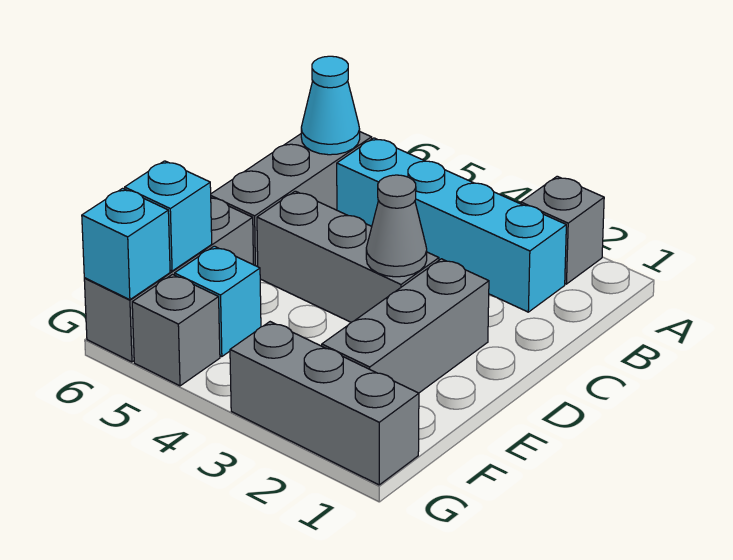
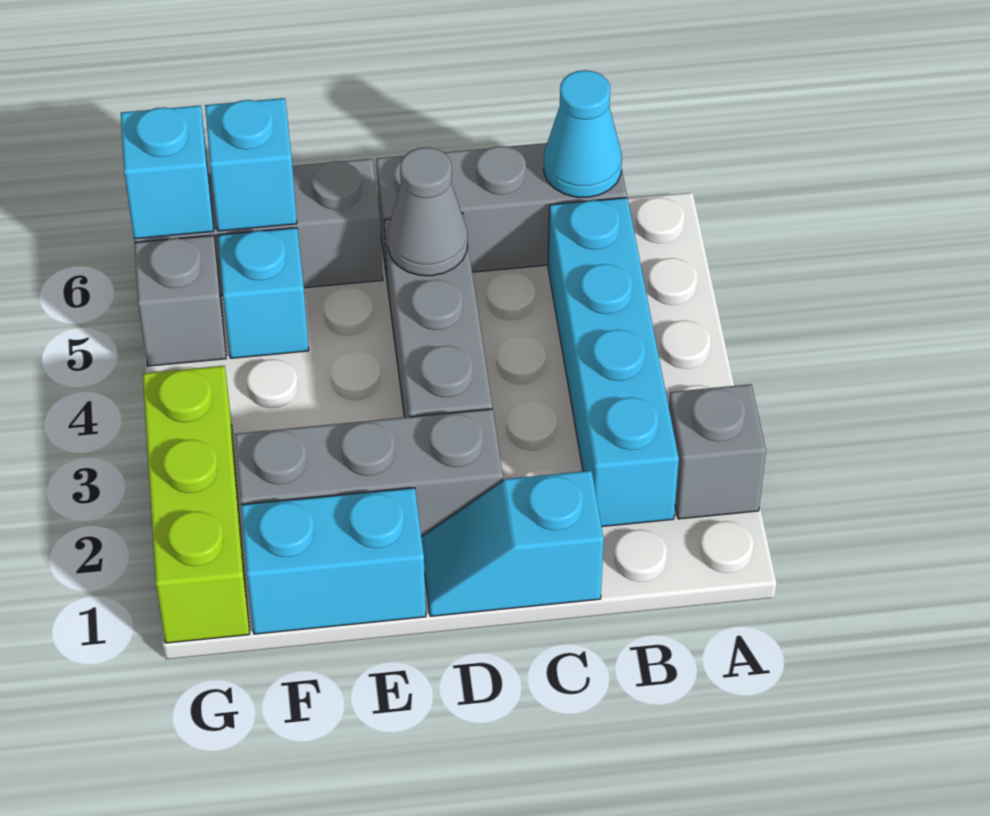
none -> cyan 1x2 slope [421,471,604,616]
grey 1x1 cone [366,175,427,277] -> grey 1x1 cone moved to [388,147,468,276]
none -> cyan 1x2 brick [241,488,426,634]
grey 1x3 brick [230,322,419,485] -> lime 1x3 brick [143,366,249,643]

